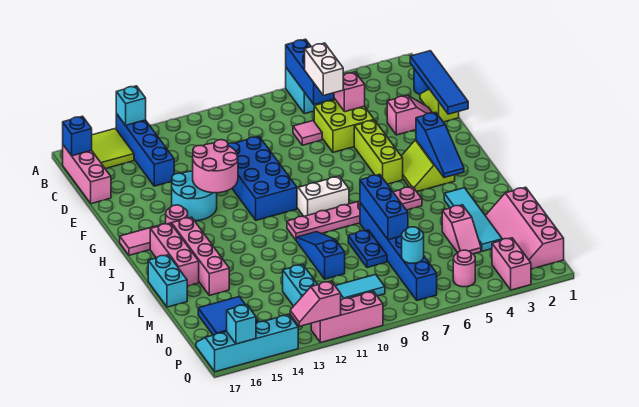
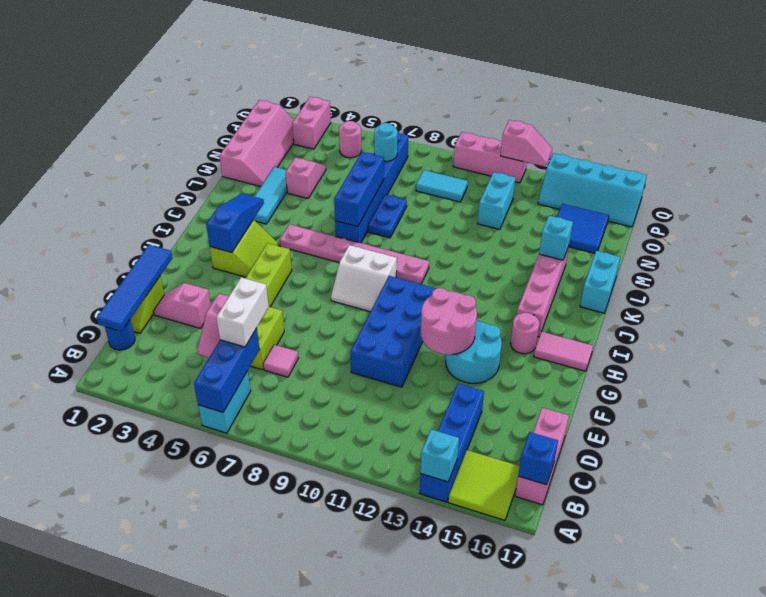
pink 1x3 brick [150,223,199,286] -> none
cyan 1x4 tile [444,188,502,251] -> cyan 1x3 tile [253,167,287,224]
blue 1x3 slope [296,232,345,279] -> none
cyan 1x1 brick [227,305,256,344] -> cyan 1x1 brick moved to [539,216,573,260]

